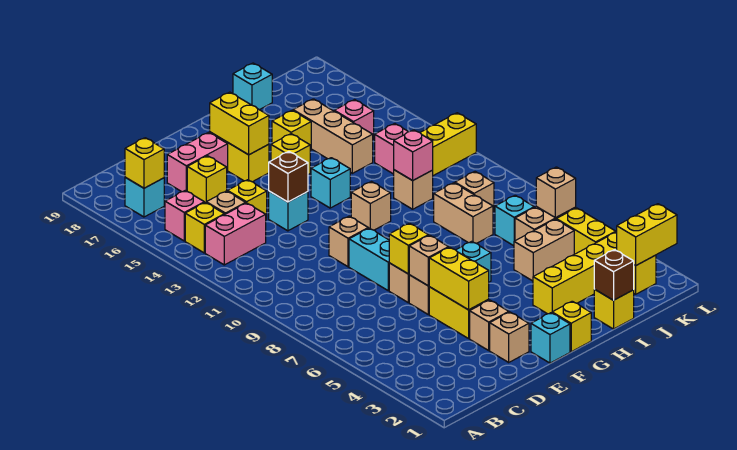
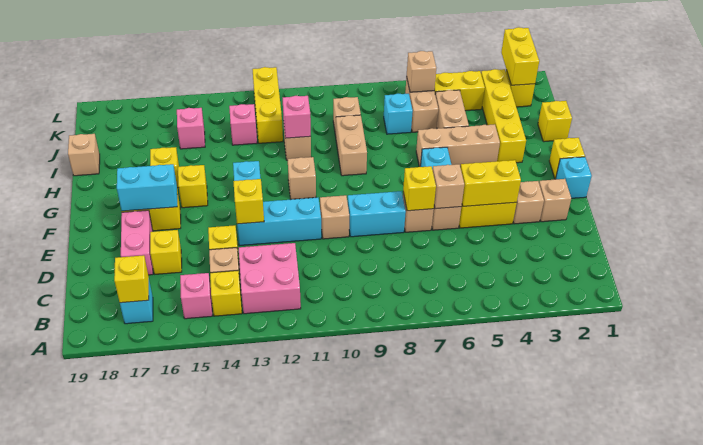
pink 1x2 brick [205,203,266,265] -> pink 2x2 brick [239,243,301,314]
cyan 1x1 brick [269,191,308,231] -> cyan 1x3 brick [237,198,321,246]
brown 1x1 brick [269,152,308,202] -> yellow 1x1 brick [233,179,264,224]
yellow 1x2 brick [210,92,269,155] -> cyan 1x2 brick [117,164,177,211]
brown 1x1 brick [594,250,634,300] -> none
tan 1x2 brick [434,183,493,244] -> tan 1x2 brick turned to [336,115,367,176]
tan 1x3 brick [293,99,373,173] -> tan 1x3 brick moved to [416,124,500,167]
cyan 1x1 brick [233,63,272,110] -> tan 1x1 brick [68,134,100,176]

